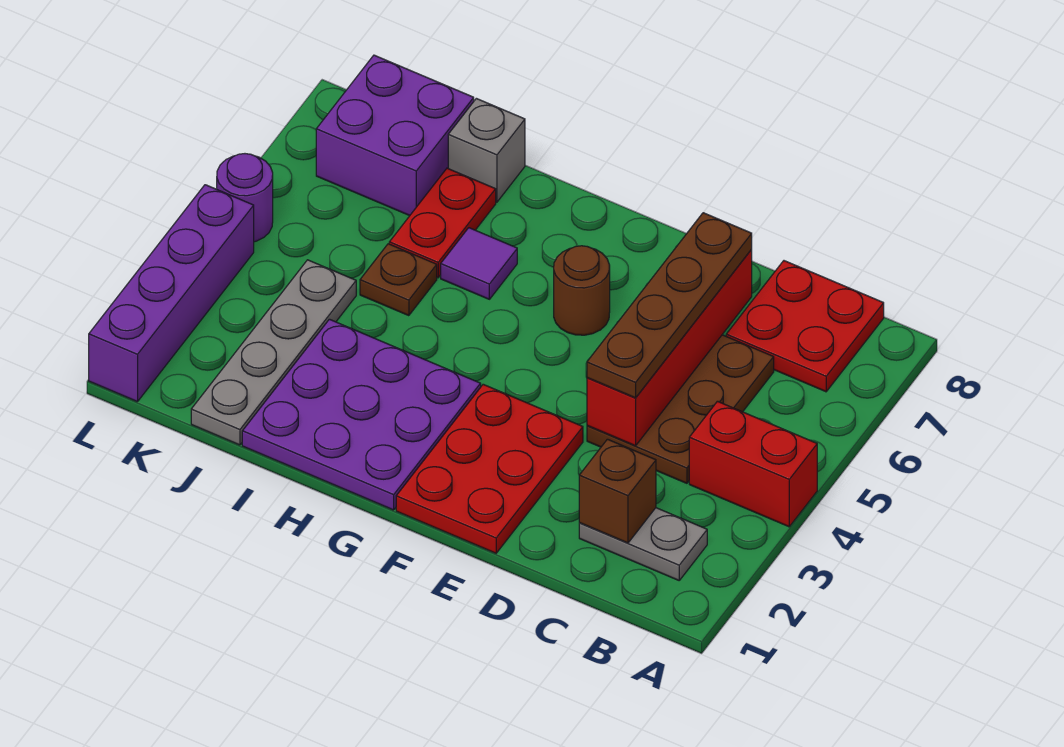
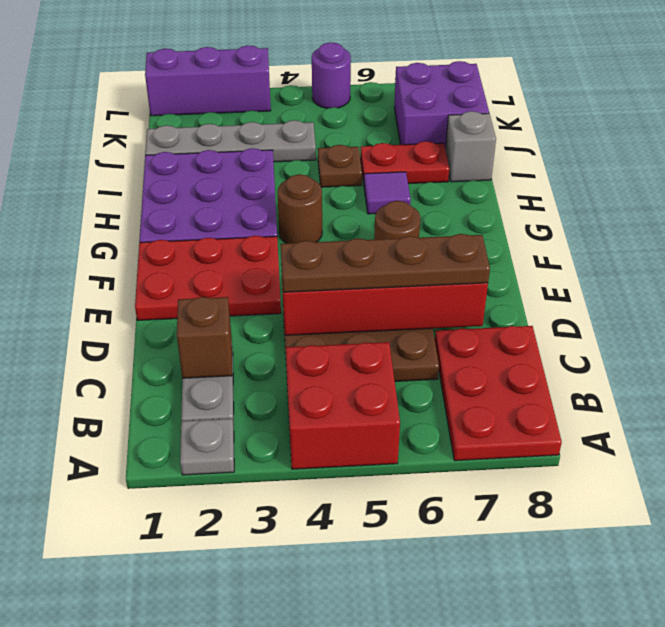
none -> grey 1x1 plate [180,419,234,475]
red 1x2 brick [689,401,817,527] -> red 2x2 brick [286,342,400,469]
red 2x2 plate [726,261,884,392] -> red 2x3 plate [435,326,562,461]
none -> brown 1x1 round brick [277,174,322,243]
purple 1x4 brick [89,185,254,402] -> purple 1x3 brick [145,45,271,116]

